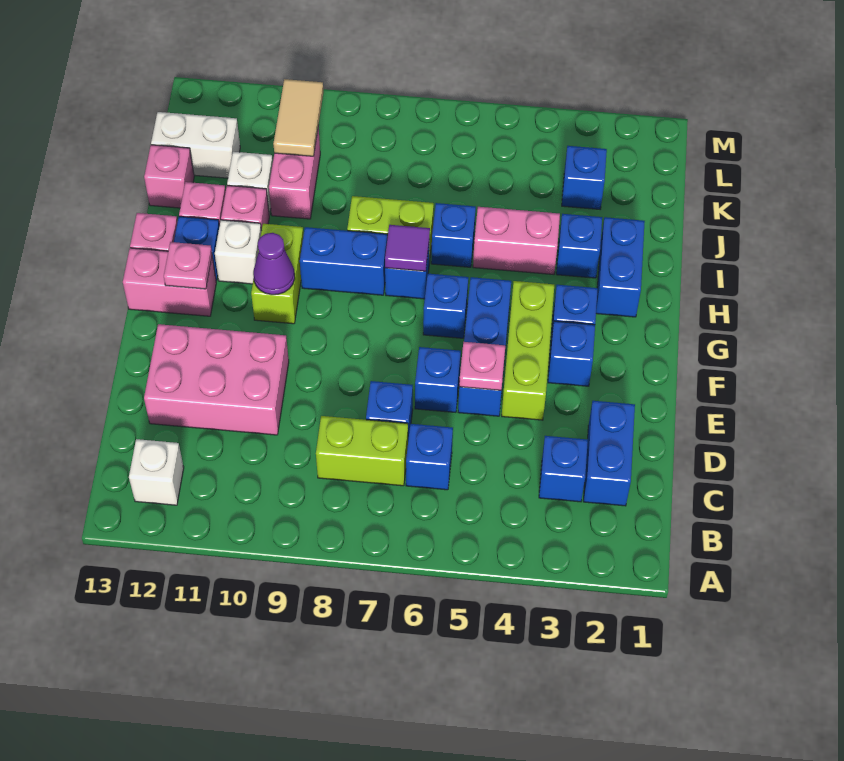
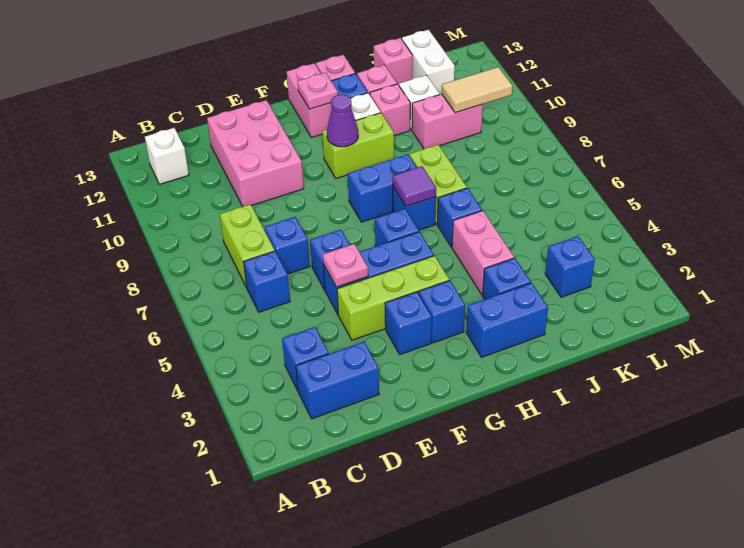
blue 1x2 brick [300,227,387,295] -> blue 1x2 brick turned to [348,154,417,222]

